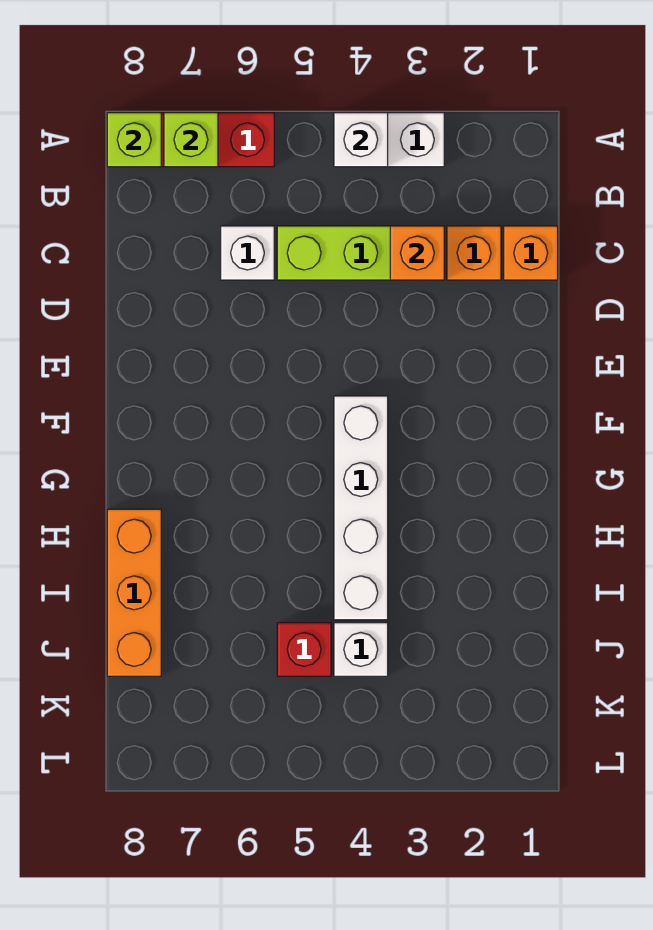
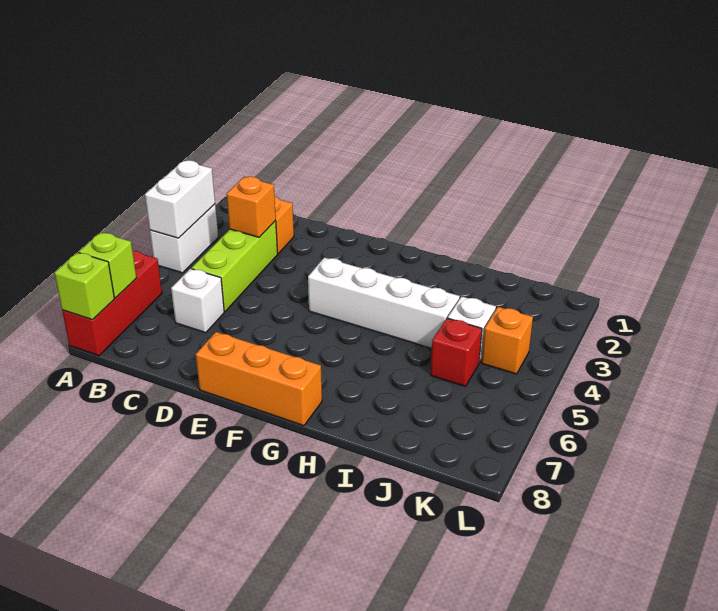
white 1x1 brick [334,113,388,167] -> white 1x2 brick [145,160,215,238]
orange 1x1 brick [504,226,558,280] -> orange 1x1 brick moved to [482,307,533,374]
orange 1x3 brick [107,509,161,676] -> orange 1x3 brick moved to [196,332,322,426]

